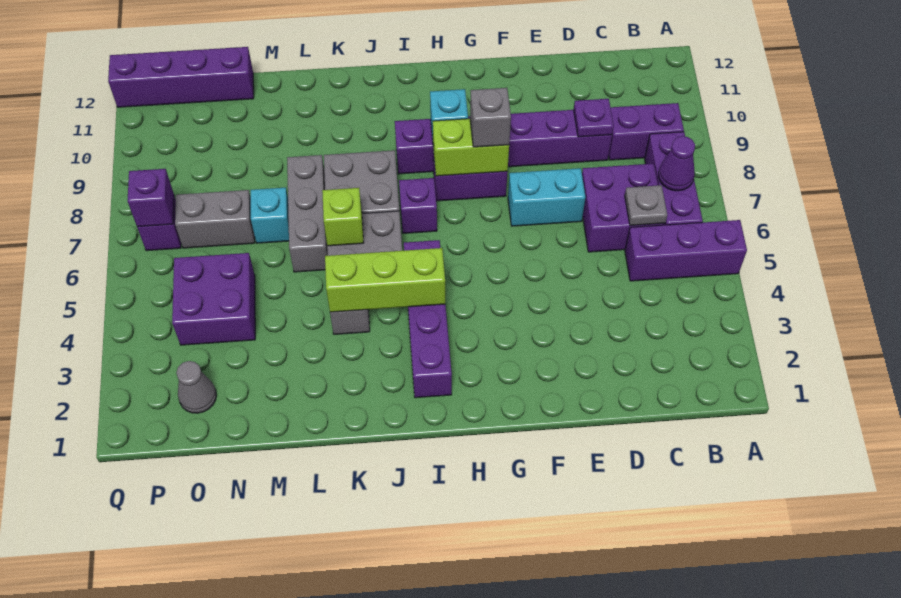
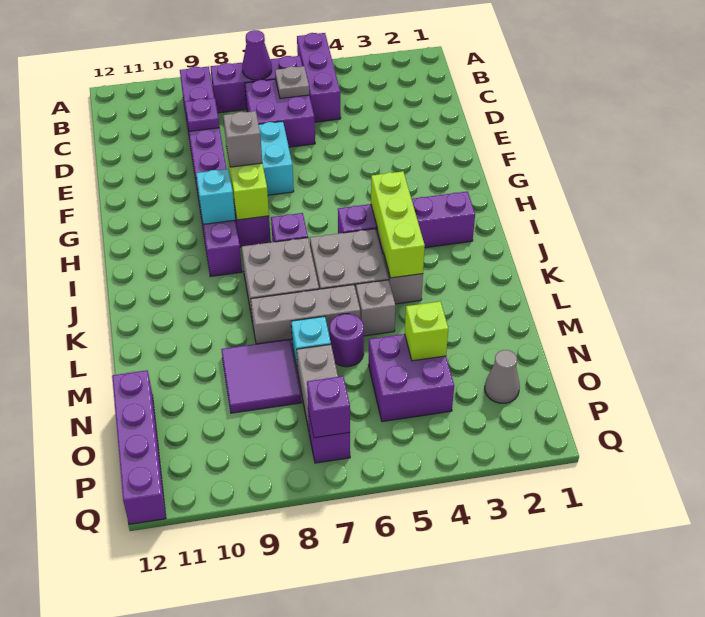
lime 1x1 brick [322,188,364,246] -> lime 1x1 brick moved to [405,301,448,361]
none -> grey 1x1 brick [356,280,395,336]
none -> purple 1x1 round brick [330,314,364,367]
none -> purple 2x2 tile [221,339,301,413]

